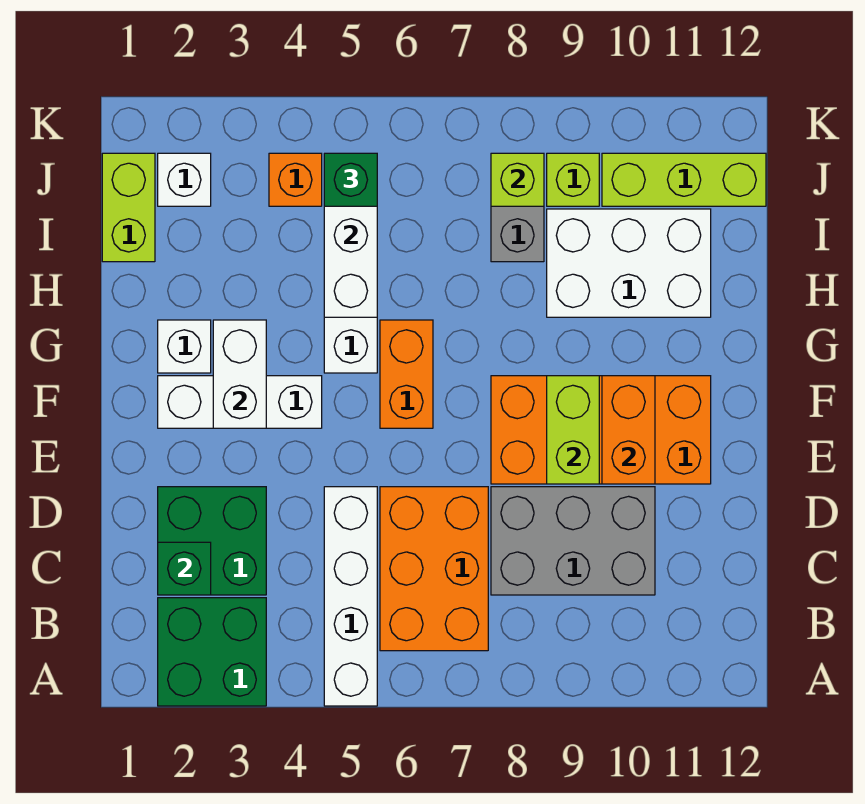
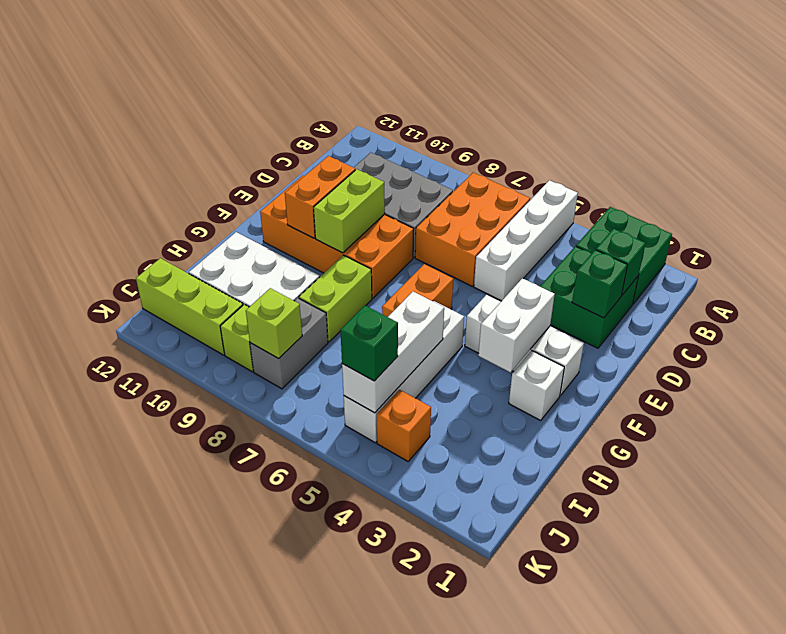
none -> green 1x1 brick [572,250,628,318]
lime 1x2 brick [102,153,155,262] -> lime 1x2 brick moved to [299,255,372,342]
white 1x1 brick [158,153,211,206] -> none

